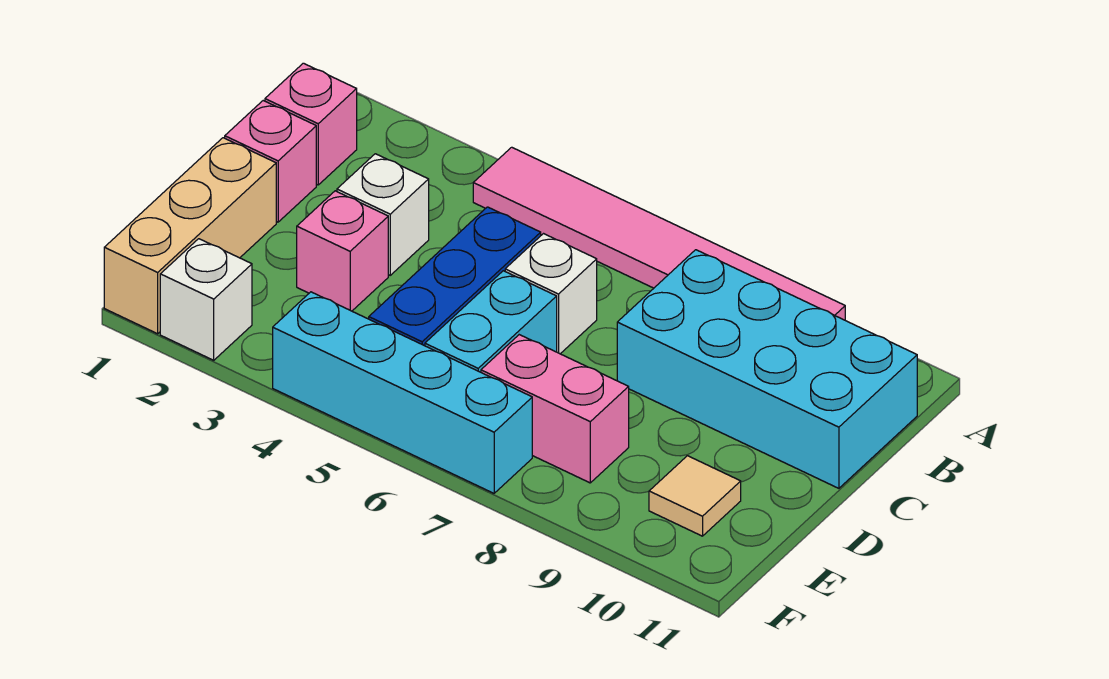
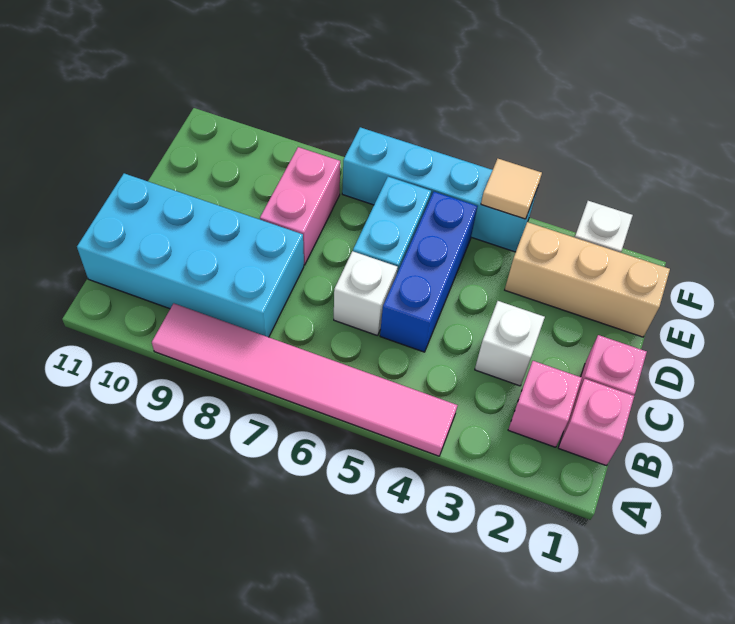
tan 1x3 brick [104,138,276,334] -> tan 1x3 brick turned to [505,222,670,337]
pink 1x1 brick [297,191,388,311] -> pink 1x1 brick moved to [508,361,582,447]
pink 1x2 brick [481,335,629,483] -> pink 1x2 brick turned to [260,147,340,265]
tan 1x1 tile [649,456,741,536] -> tan 1x1 tile moved to [481,159,542,219]

